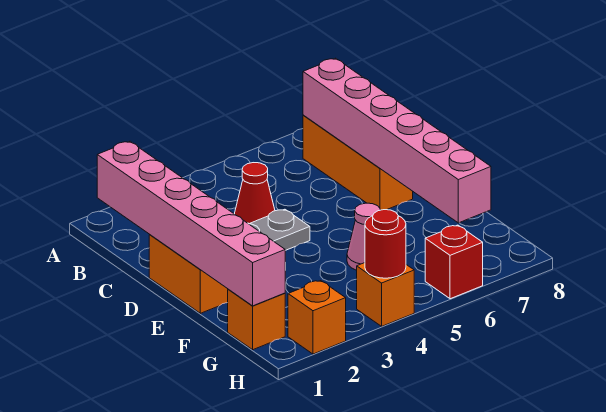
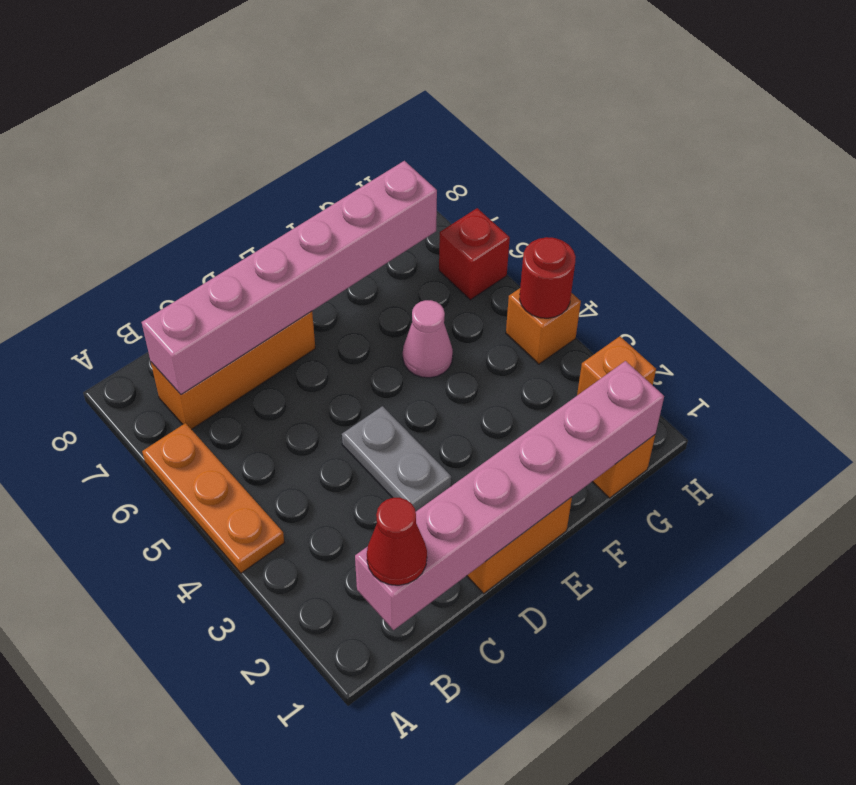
none -> orange 1x3 plate [142,423,285,573]
red 1x1 cone [235,163,275,224] -> red 1x1 cone moved to [367,498,427,585]

